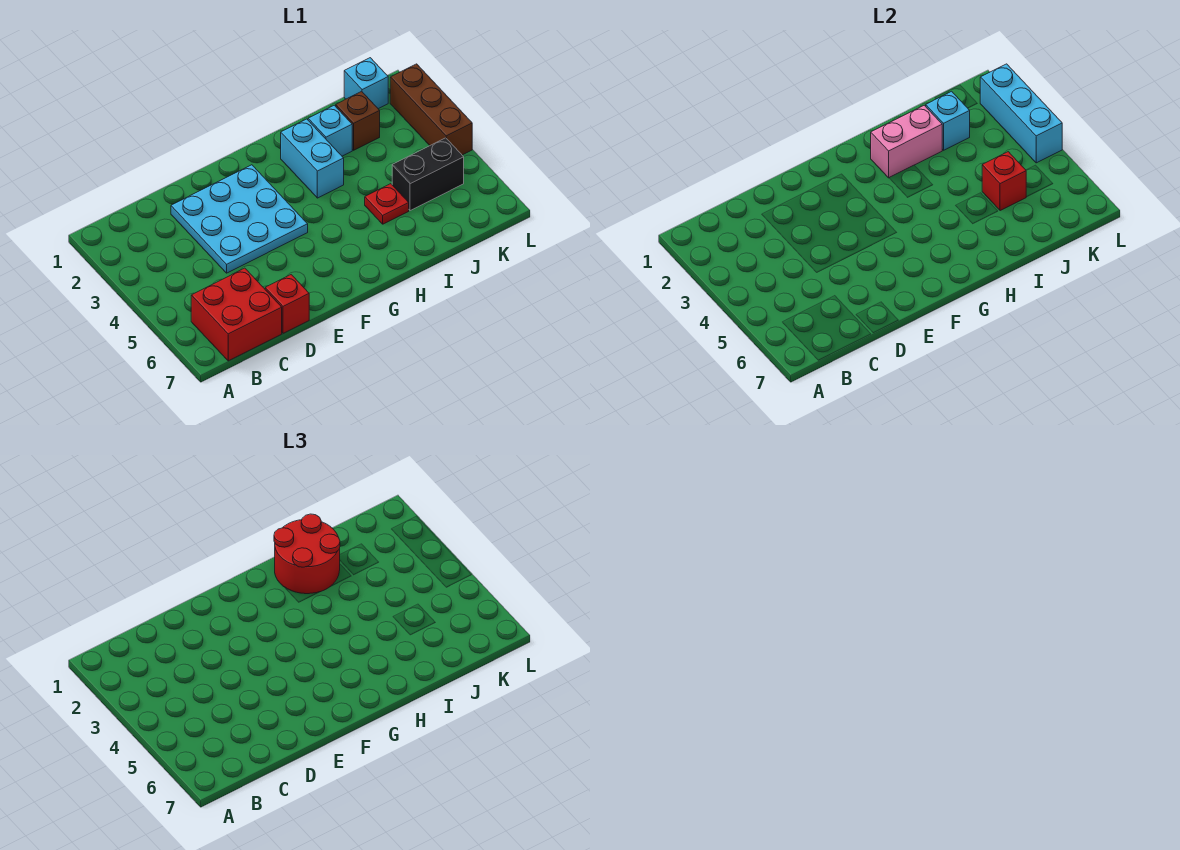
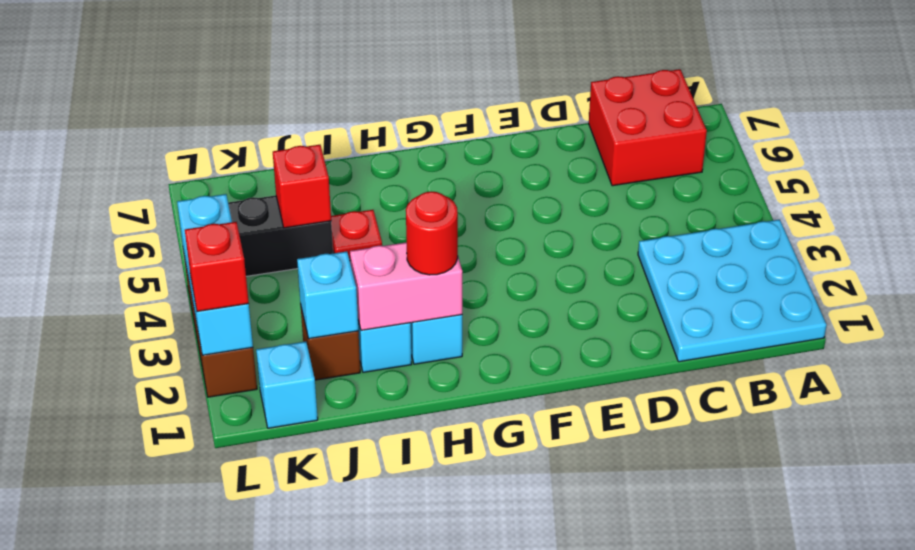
cyan 3x3 plate [171,165,308,273] -> cyan 3x3 plate moved to [638,220,827,362]
red 1x1 brick [265,275,309,333] -> red 1x1 brick moved to [185,222,249,311]
red 2x2 round brick [274,514,340,594] -> red 1x1 round brick [406,192,458,275]

